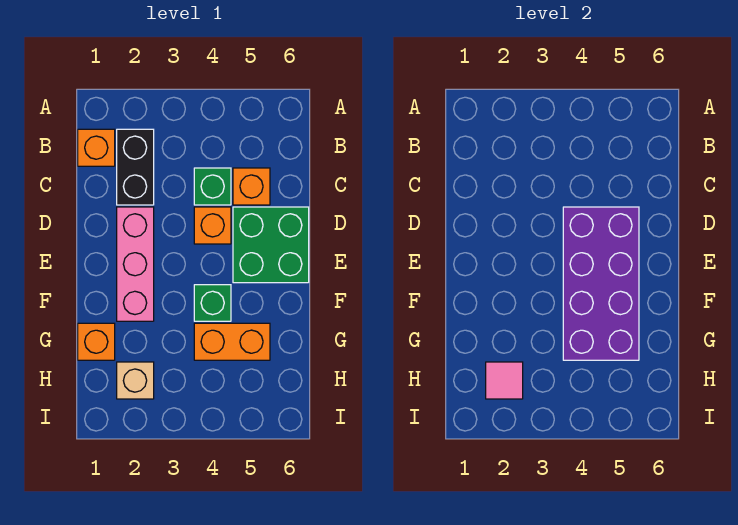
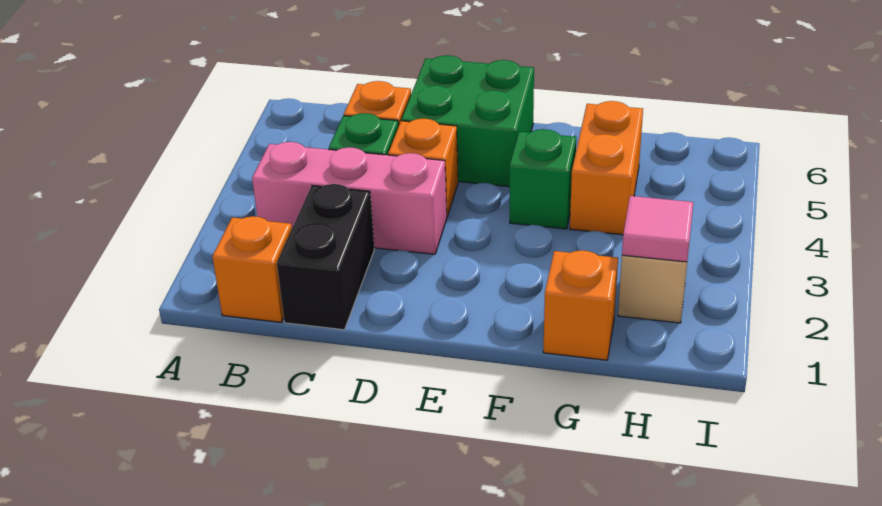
black 1x2 brick [117,129,154,205] -> black 1x2 brick turned to [277,184,374,330]
pink 1x3 brick [117,207,154,321] -> pink 1x3 brick moved to [252,142,447,254]
purple 2x4 brick [563,207,639,360] -> none

